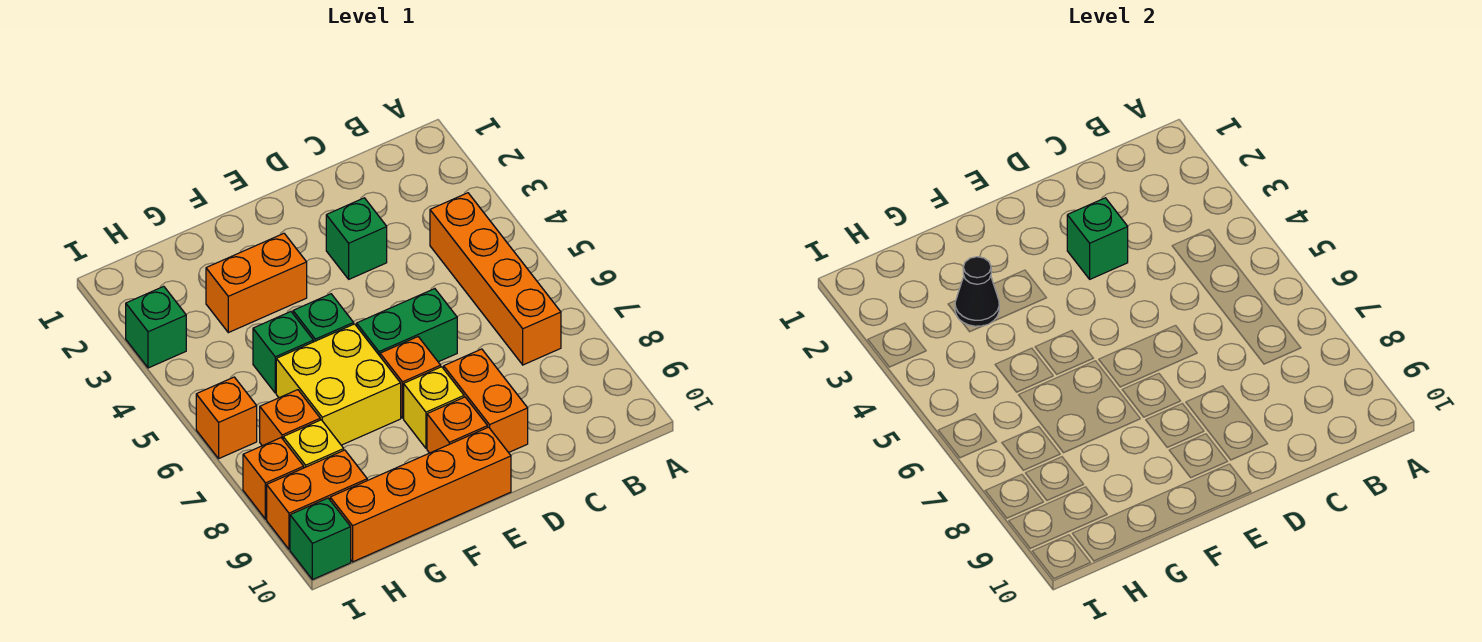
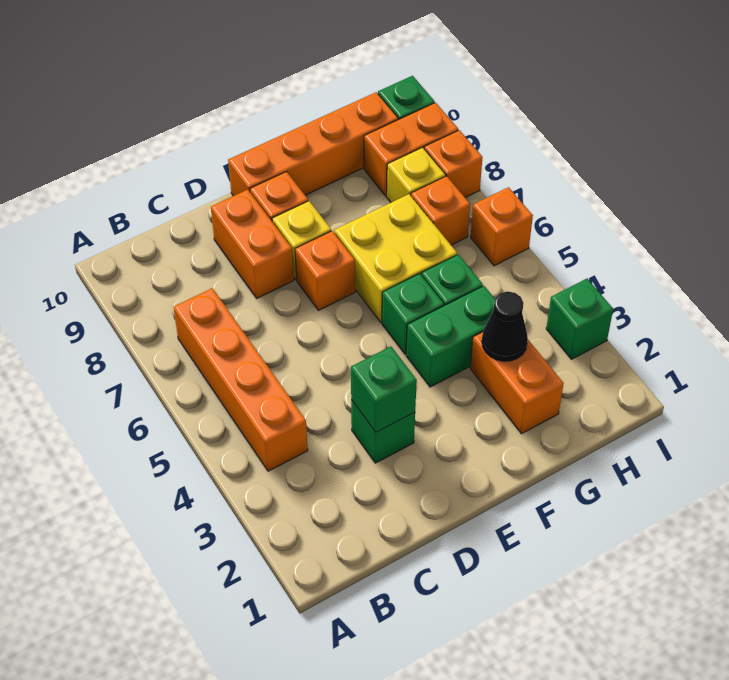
green 1x2 brick [357,289,457,362] -> green 1x2 brick moved to [406,286,495,387]
orange 1x2 brick [206,233,307,333] -> orange 1x2 brick turned to [470,332,564,434]

